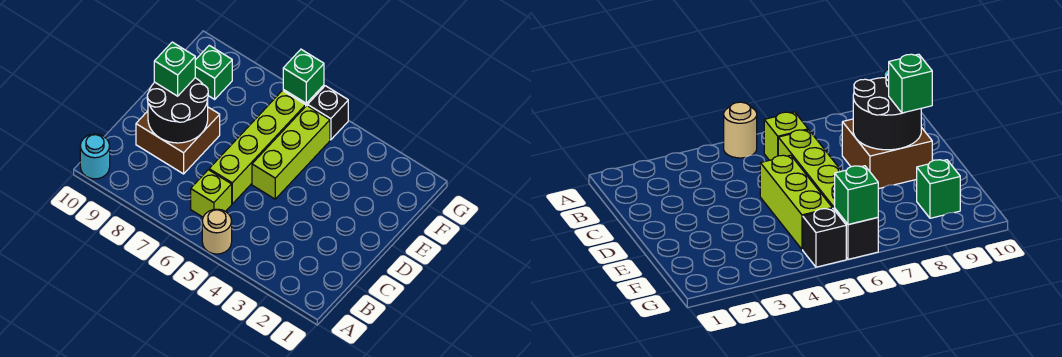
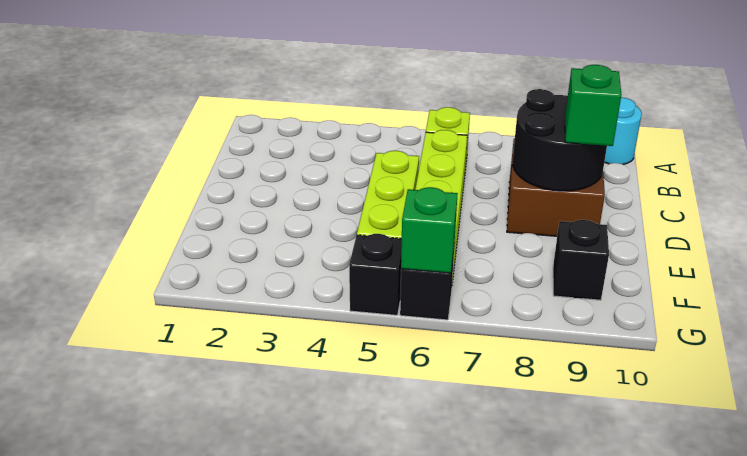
tan 1x1 round brick [202,209,232,254] -> none
green 1x1 brick [195,45,232,99] -> black 1x1 brick [553,220,609,300]

